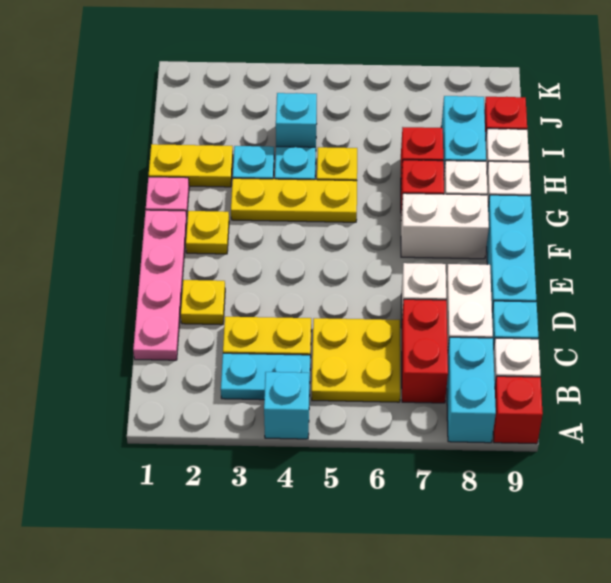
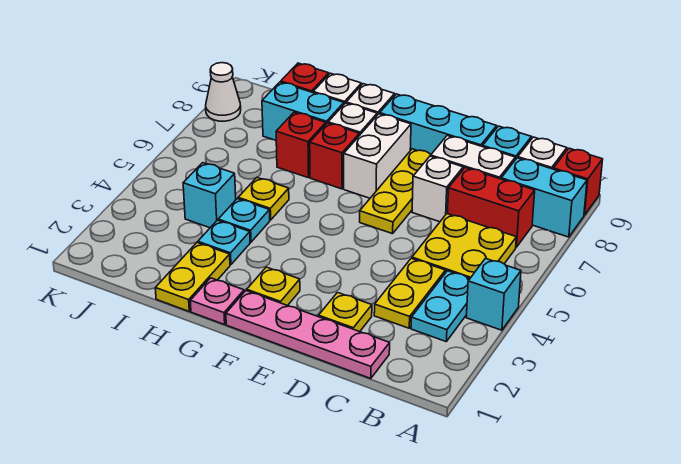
yellow 1x3 plate [231,178,357,222] -> yellow 1x3 plate moved to [360,149,431,234]
none -> white 1x1 cone [206,63,241,121]

